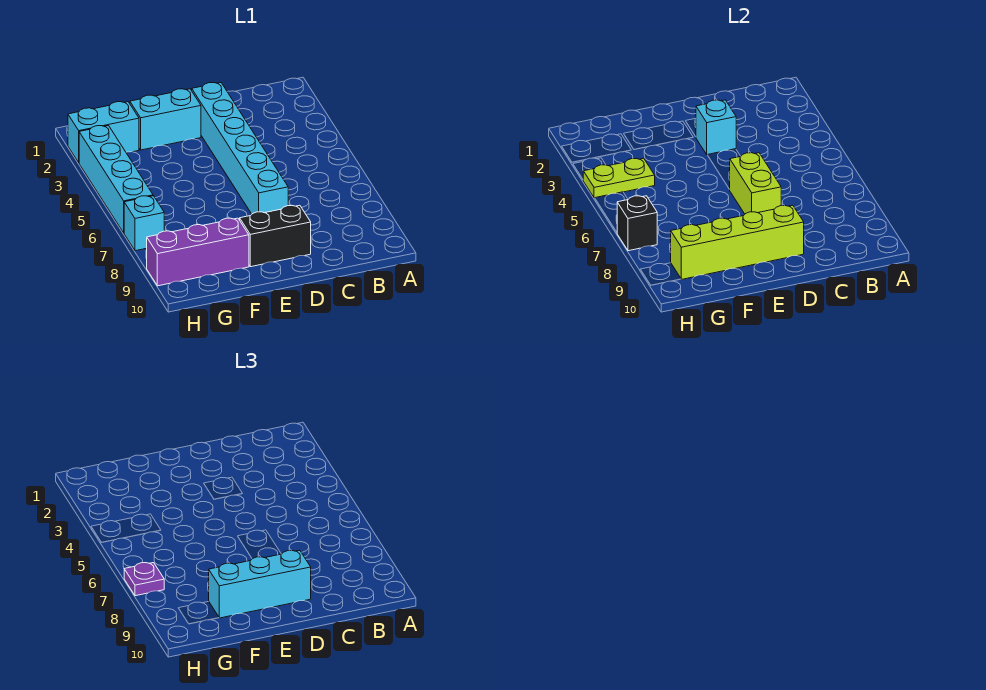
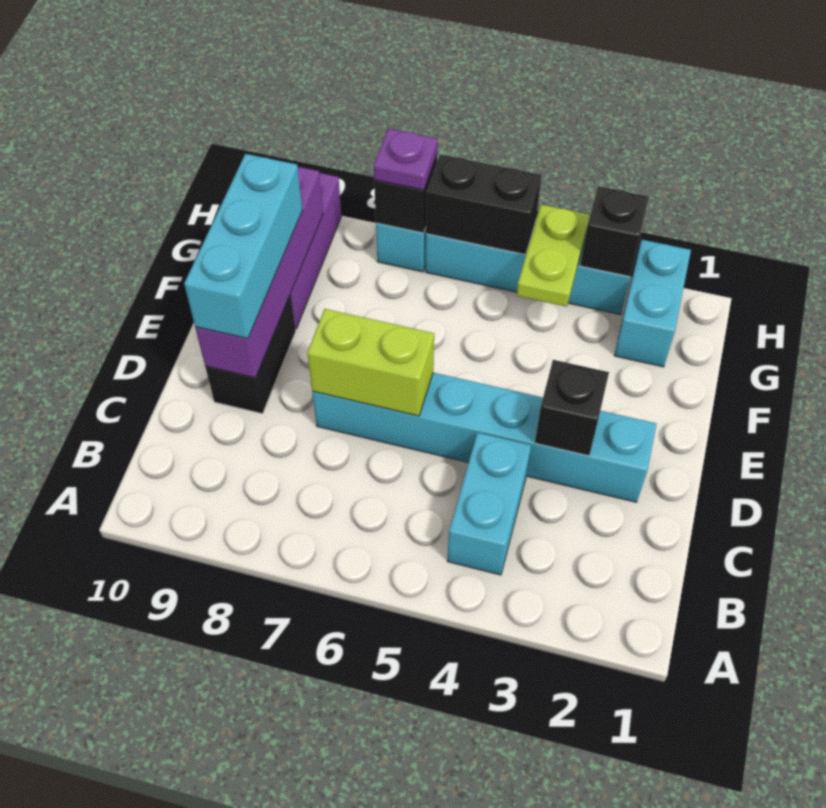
cyan 1x1 brick [696,100,736,155] -> black 1x1 brick [535,360,609,456]
lime 1x4 brick [671,205,804,279] -> purple 1x4 brick [195,167,323,378]
cyan 1x2 brick [130,89,201,150] -> cyan 1x2 brick moved to [447,433,531,575]
none -> black 1x1 brick [580,186,649,276]
none -> black 1x2 brick [426,154,542,254]

